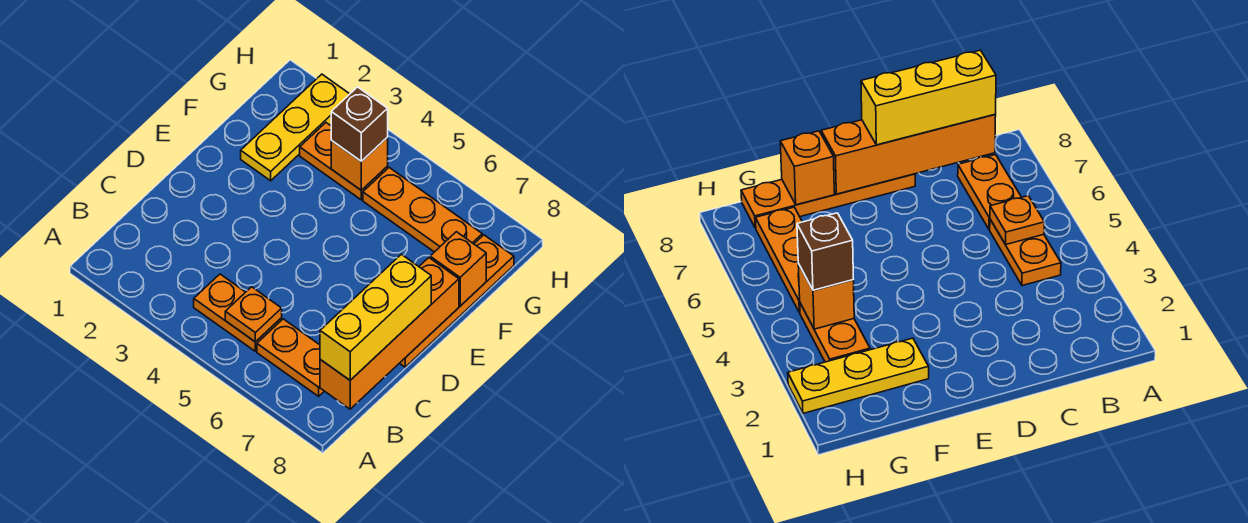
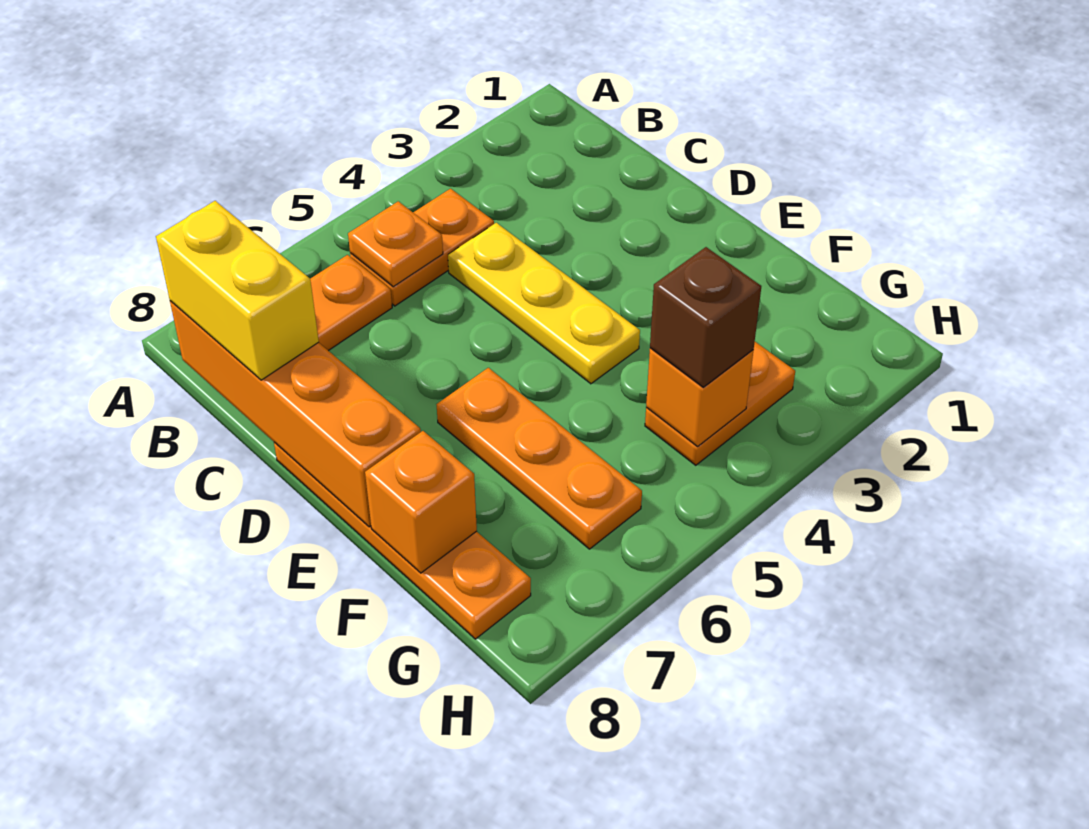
yellow 1x3 brick [320,254,431,380] -> yellow 1x2 brick [156,201,319,380]
yellow 1x3 plate [241,74,349,181] -> yellow 1x3 plate moved to [448,223,640,384]
orange 1x3 plate [363,168,482,252] -> orange 1x3 plate turned to [437,368,642,549]

